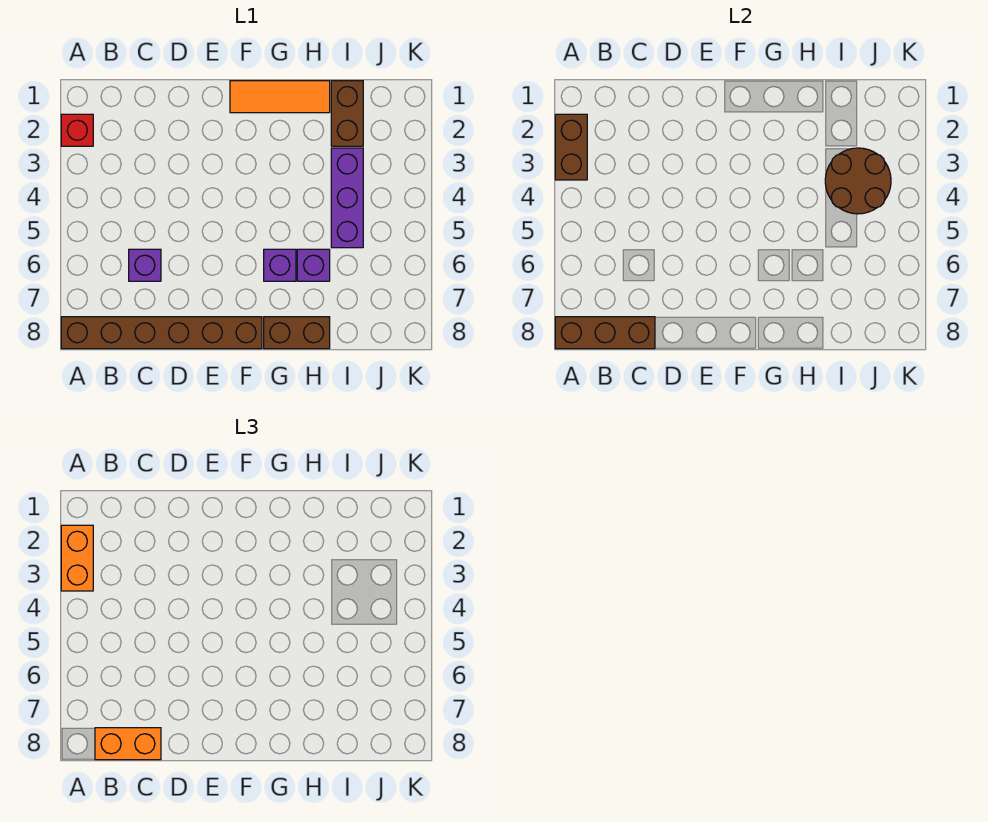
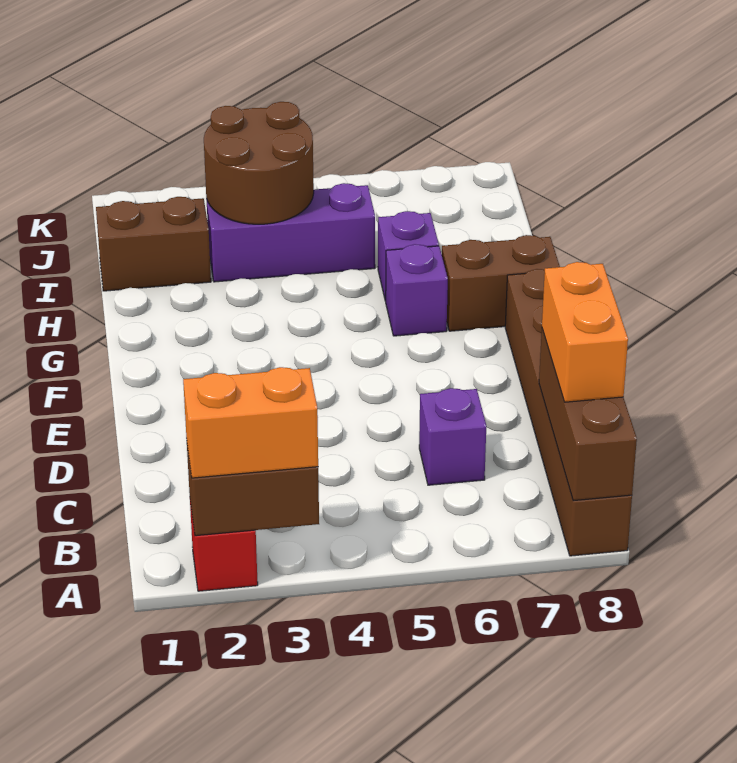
orange 1x3 tile [230,81,330,113] -> none
brown 1x2 brick [264,317,330,349] -> brown 1x2 brick turned to [442,235,560,331]

